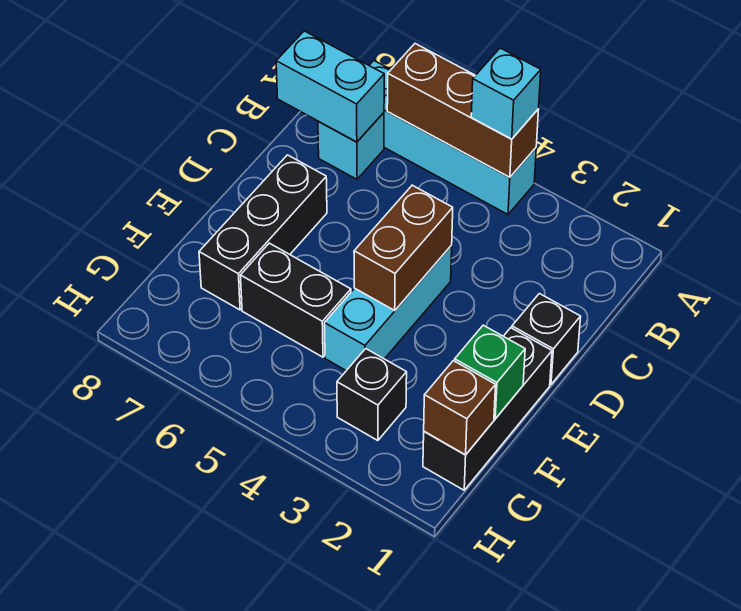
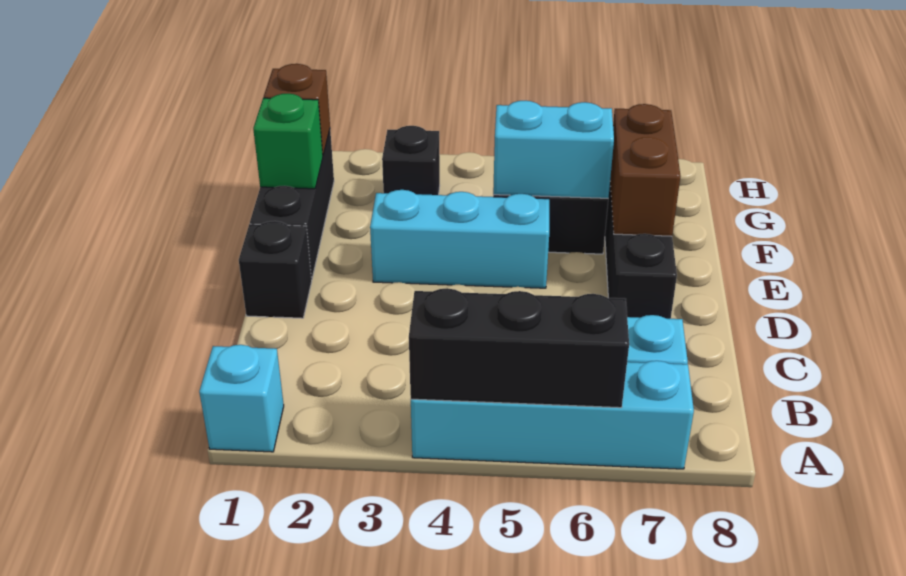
brown 1x3 brick [387,44,539,177] -> black 1x3 brick [409,288,629,408]
cyan 1x1 brick [471,48,541,139] -> cyan 1x1 brick moved to [199,345,284,452]
cyan 1x2 brick [276,31,384,142] -> cyan 1x2 brick moved to [493,101,614,198]
cyan 1x3 brick [324,246,452,371] -> cyan 1x3 brick turned to [370,190,549,288]
brown 1x2 brick [354,185,453,310] -> brown 1x2 brick moved to [610,104,681,236]

